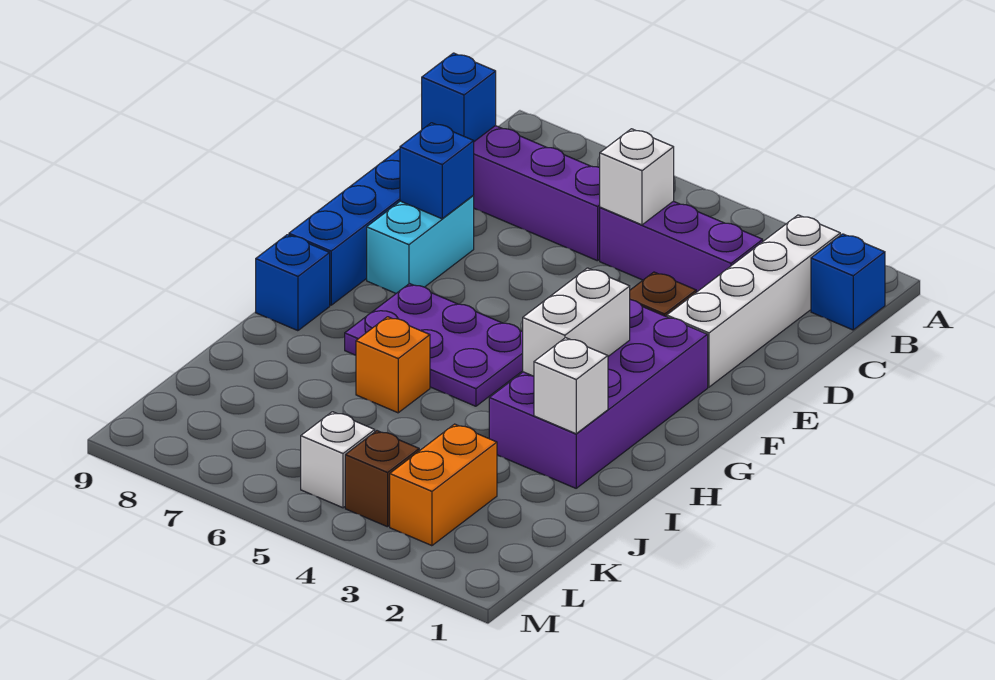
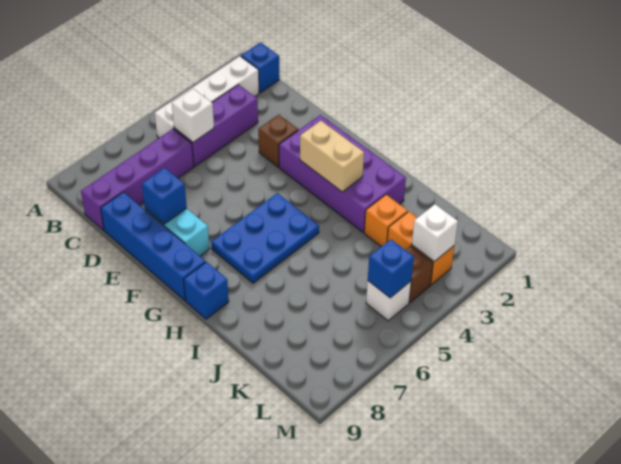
white 1x4 brick [667,215,840,387] -> white 1x4 brick turned to [155,56,259,138]
blue 1x1 brick [422,53,496,141] -> blue 1x1 brick moved to [368,239,414,298]
white 1x2 brick [523,268,630,376] -> tan 1x2 brick [300,121,364,192]
purple 2x3 plate [345,284,523,406] -> blue 2x3 plate [211,193,319,283]
white 1x1 brick [534,338,608,434] -> white 1x1 brick moved to [412,204,458,262]
orange 1x1 brick [356,317,430,413] -> orange 1x1 brick moved to [364,195,408,247]

